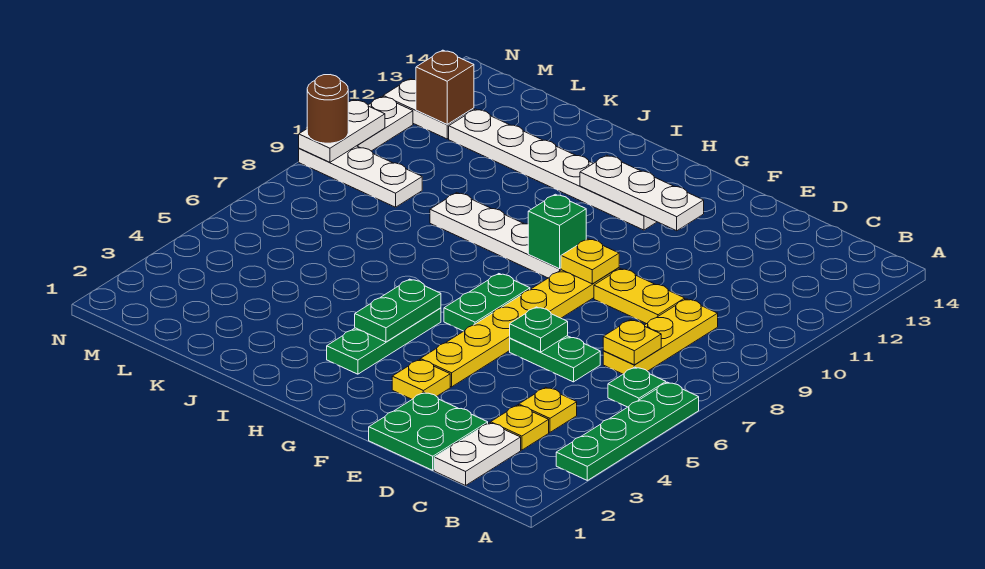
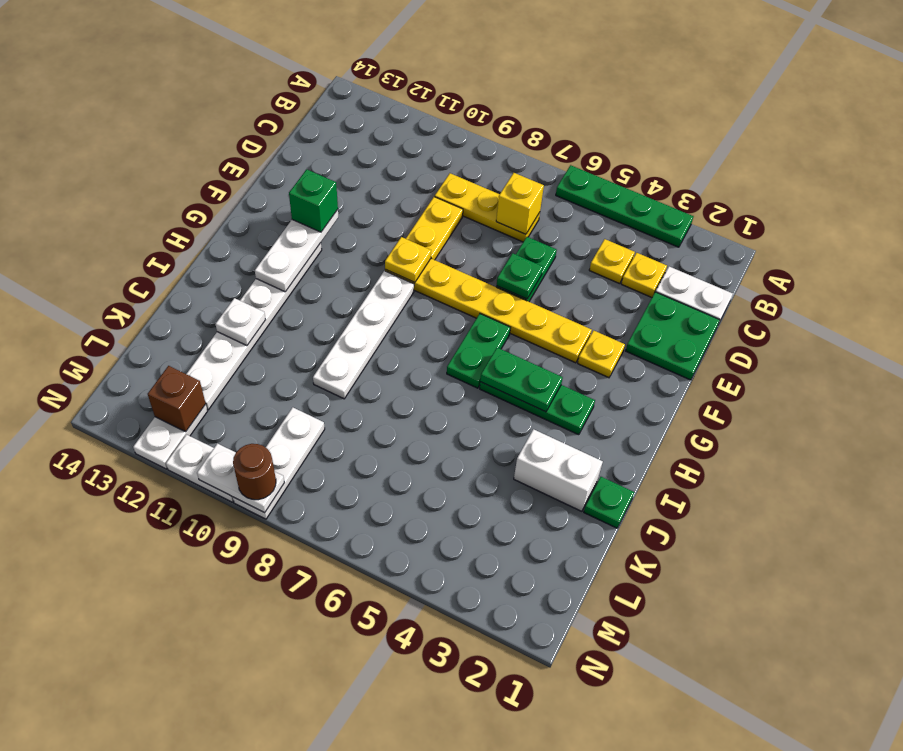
green 1x1 plate [608,367,666,407] -> green 1x1 plate moved to [584,477,634,528]
yellow 1x1 plate [603,320,661,365] -> yellow 1x1 brick [496,173,544,234]
green 1x2 plate [444,274,530,331] -> green 1x2 plate turned to [447,314,510,388]
green 1x1 brick [528,194,586,269] -> green 1x1 brick moved to [289,169,338,232]
none -> white 1x2 brick [514,429,603,511]
none -> white 1x1 plate [215,298,265,346]

